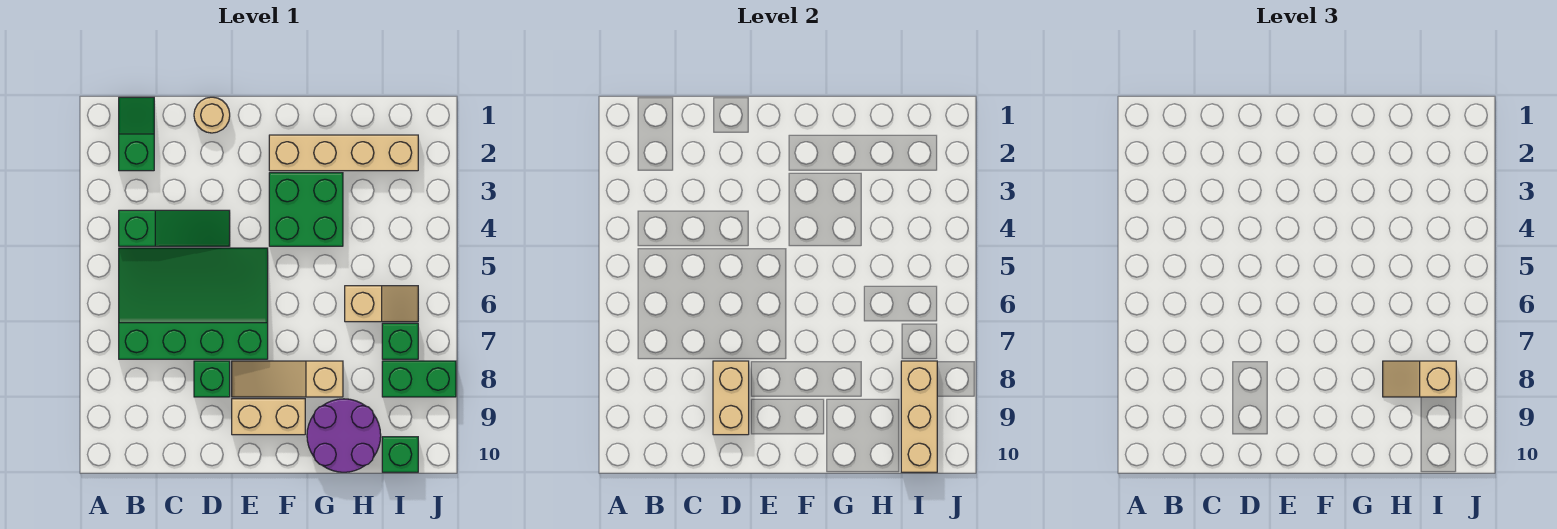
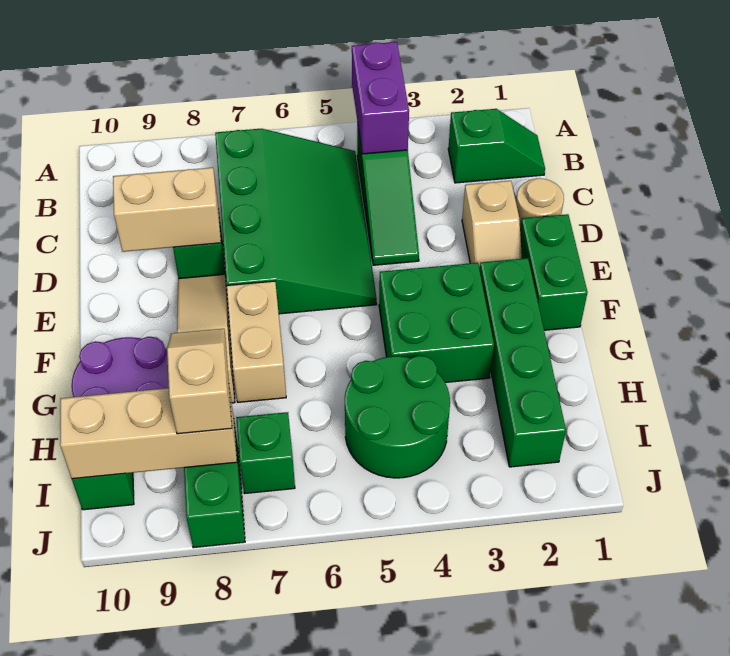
none -> purple 1x2 brick [352,42,409,154]
none -> green 1x2 brick [520,214,588,330]
tan 1x2 brick [232,399,305,435] -> tan 1x2 brick moved to [227,281,286,402]
tan 1x4 brick [269,135,418,171] -> green 1x4 brick [480,258,566,467]
none -> green 2x2 round brick [345,356,450,478]
tan 1x2 slope [345,286,418,322] -> tan 1x2 slope moved to [462,181,522,269]

